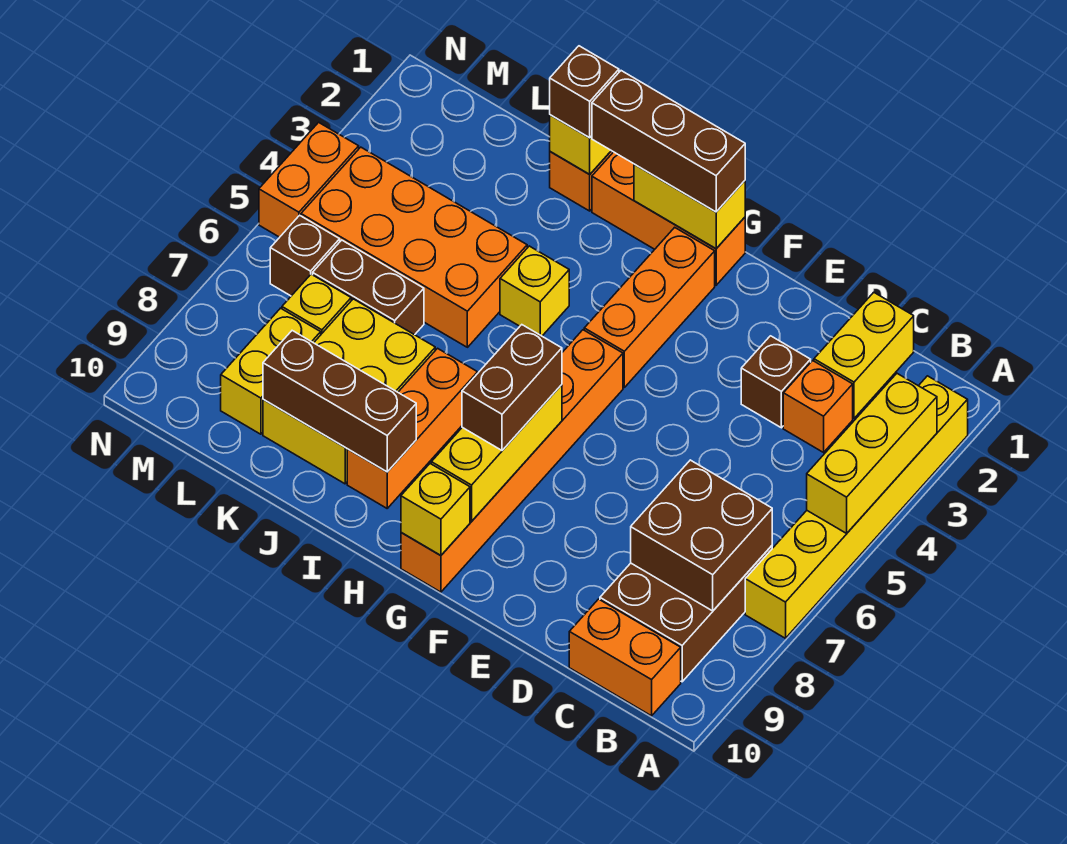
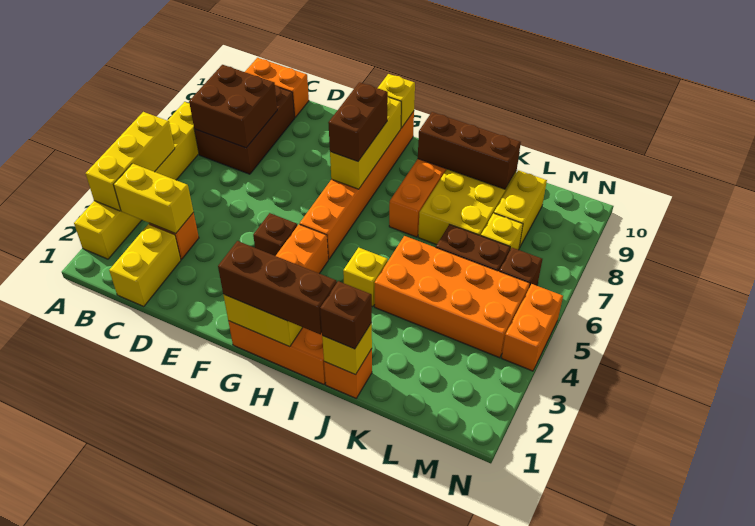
none -> yellow 1x2 brick [114,163,193,234]
brown 1x1 brick [741,336,811,428] -> brown 1x1 brick moved to [253,213,297,256]

